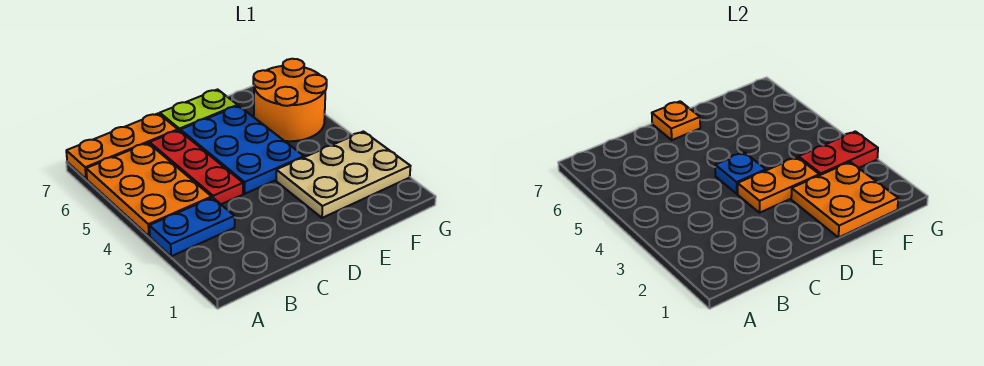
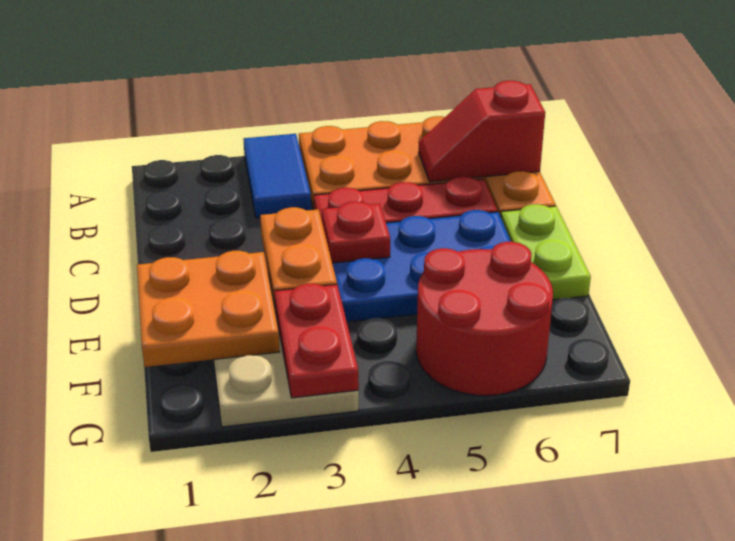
blue 1x2 plate [149,198,235,256] -> blue 1x2 tile [243,134,311,218]
none -> red 1x2 slope [419,81,545,182]
blue 1x1 plate [715,152,766,194] -> red 1x1 plate [322,202,390,263]
orange 1x1 plate [652,101,700,140] -> none
orange 2x2 round brick [253,59,327,141] -> red 2x2 round brick [416,242,553,396]

